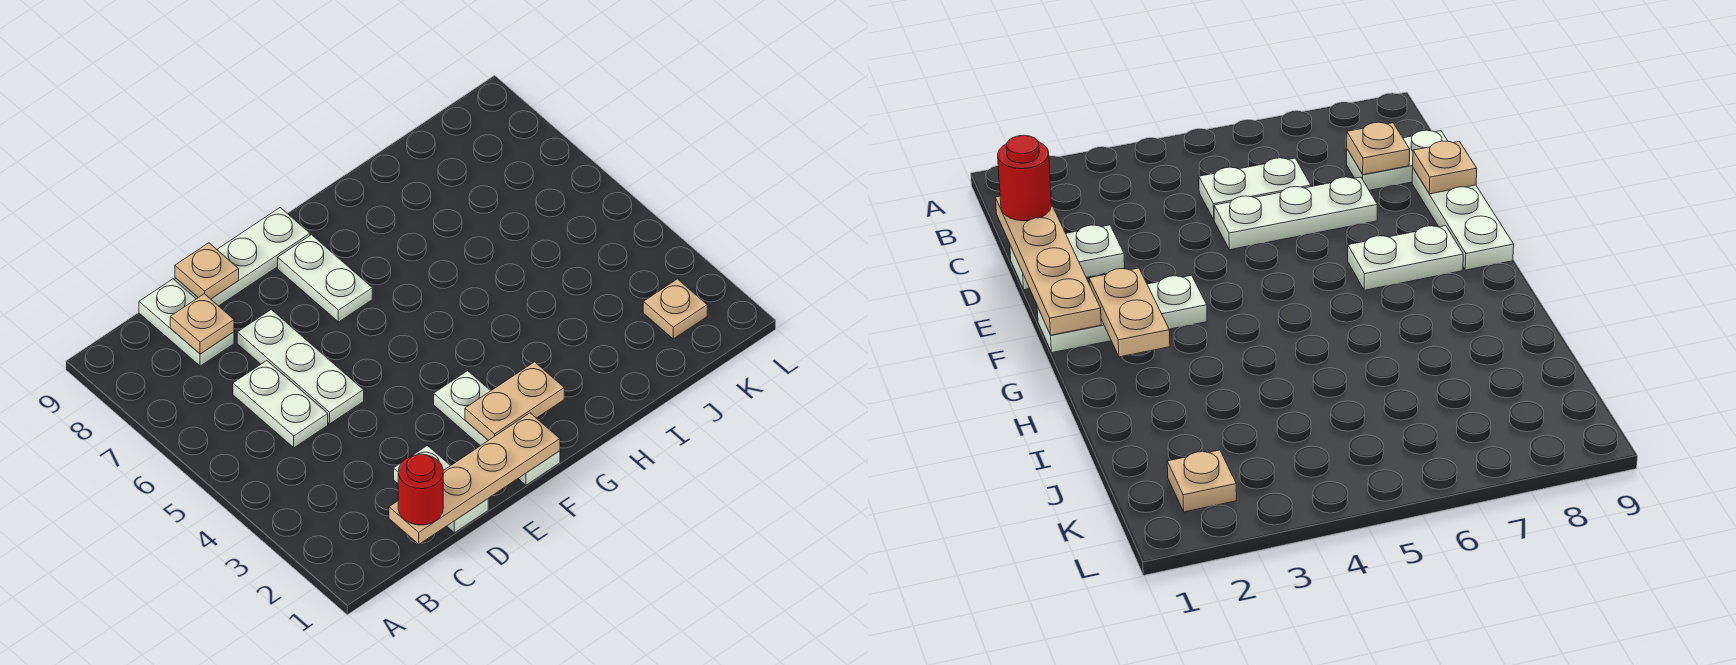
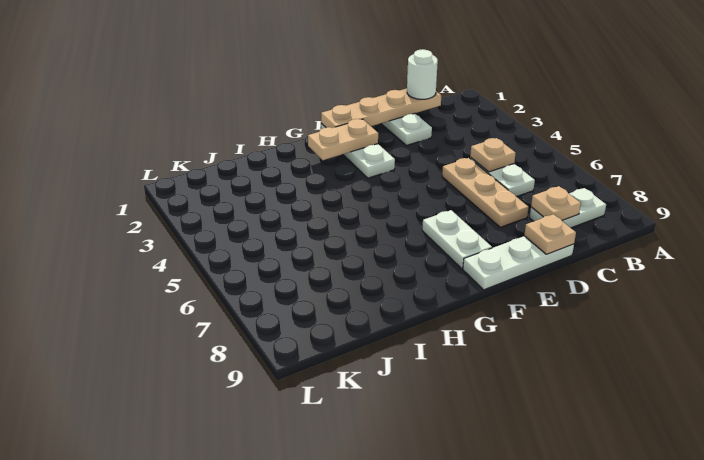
red 1x1 round brick [398,454,443,525] -> white 1x1 round brick [407,49,438,99]
white 1x2 plate [139,279,234,366] -> white 1x2 plate turned to [530,188,606,228]
white 1x3 plate [237,309,364,424] -> tan 1x3 plate [442,158,529,227]
tan 1x1 plate [643,279,707,339] -> tan 1x1 plate moved to [470,138,516,172]

